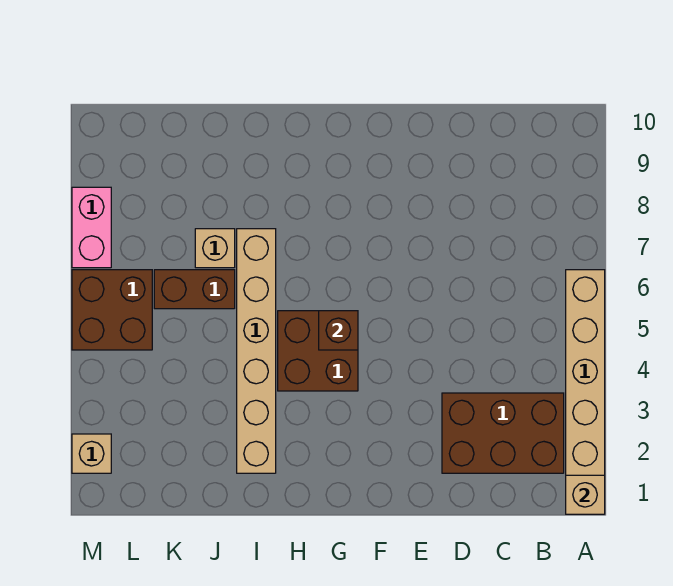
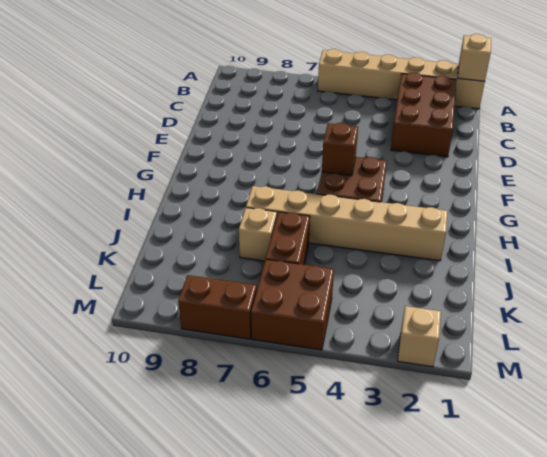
pink 1x2 brick [72,187,111,268] -> brown 1x2 brick [178,275,257,339]

